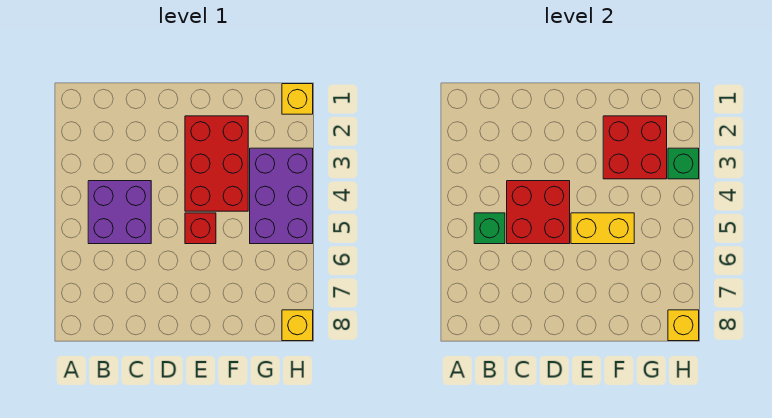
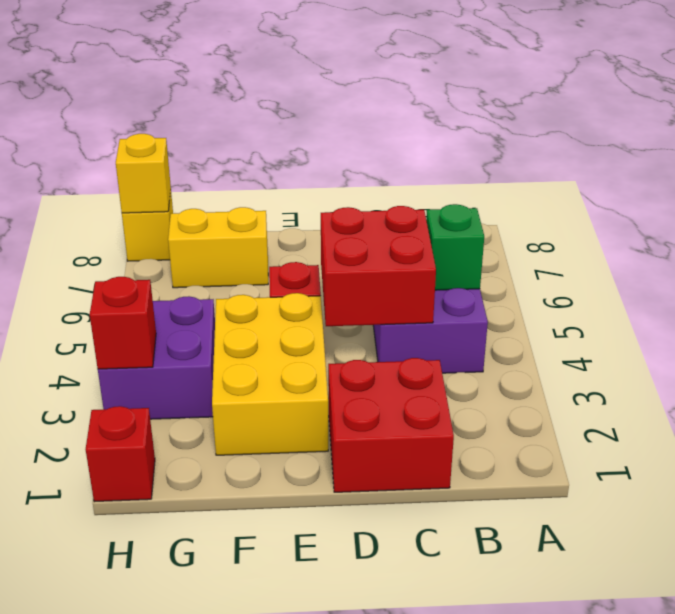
red 2x3 brick [185,116,248,211] -> yellow 2x3 brick [212,293,328,455]
yellow 1x2 brick [571,213,634,244] -> yellow 1x2 brick moved to [168,207,268,288]
red 2x2 brick [603,116,667,179] -> red 2x2 brick moved to [328,358,454,492]
purple 2x3 brick [250,148,313,244] -> purple 2x2 brick [98,296,215,419]
yellow 1x1 brick [282,84,313,114] -> red 1x1 brick [86,406,155,502]
green 1x1 brick [668,148,699,179] -> red 1x1 brick [90,277,156,369]

